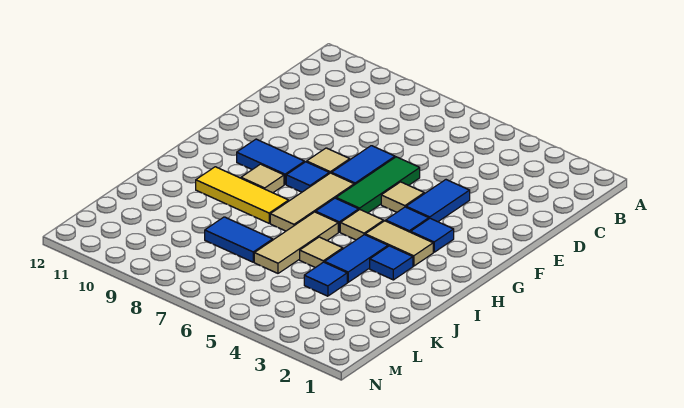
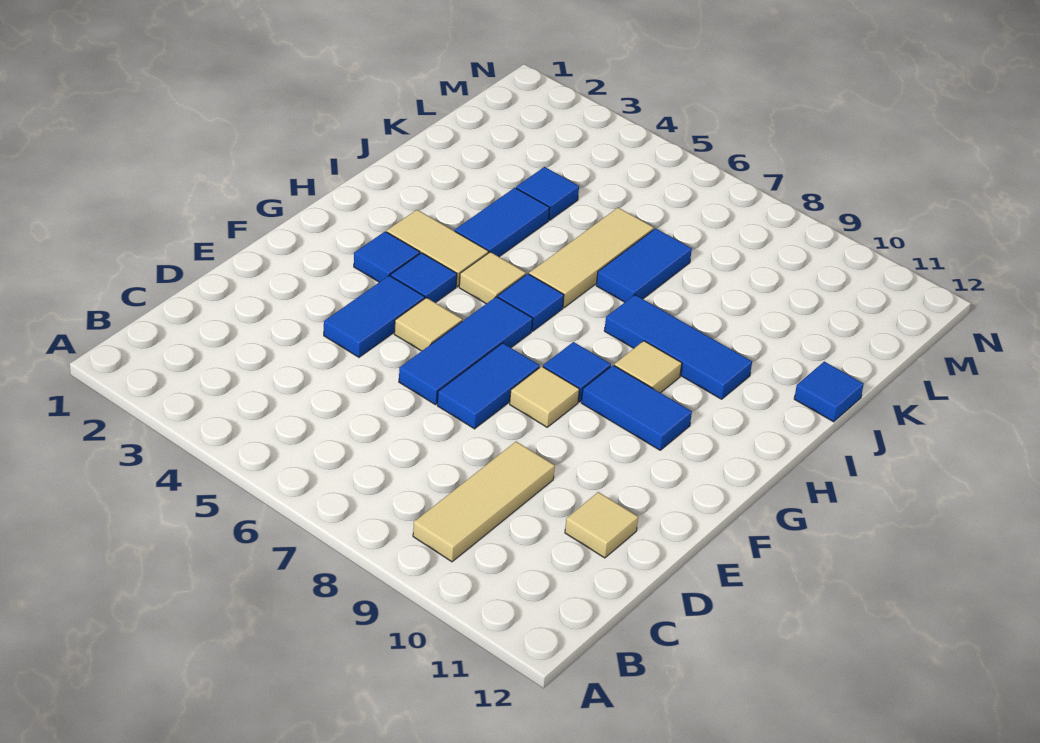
green 1x3 tile [336,157,420,213] -> blue 1x3 tile [399,297,533,405]
tan 1x3 tile [270,173,354,231] -> tan 1x3 tile moved to [413,442,555,562]
blue 1x1 tile [370,246,413,280] -> blue 1x1 tile moved to [794,362,864,422]
yellow 1x3 tile [196,167,289,223] -> blue 1x3 tile [604,295,752,399]
tan 1x1 tile [300,237,343,268] -> tan 1x1 tile moved to [565,492,638,558]
blue 1x2 tile [205,217,273,262] -> blue 1x2 tile turned to [596,228,692,302]

